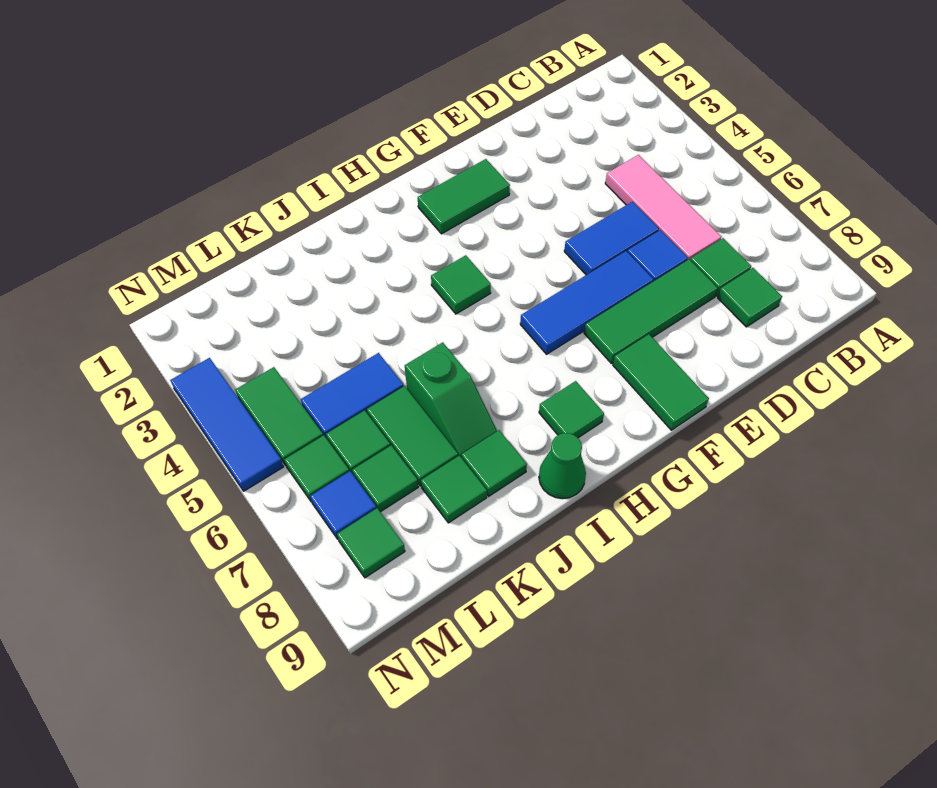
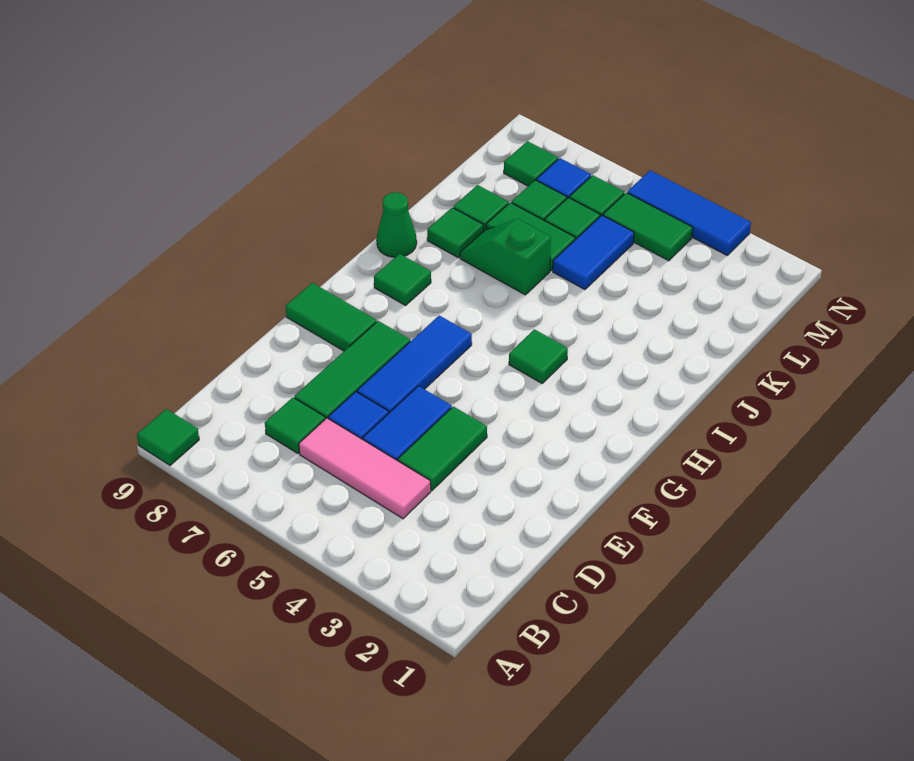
green 1x1 tile [718,268,782,327] -> green 1x1 tile moved to [137,409,199,465]
green 1x2 tile [418,159,510,234] -> green 1x2 tile moved to [398,406,487,490]

